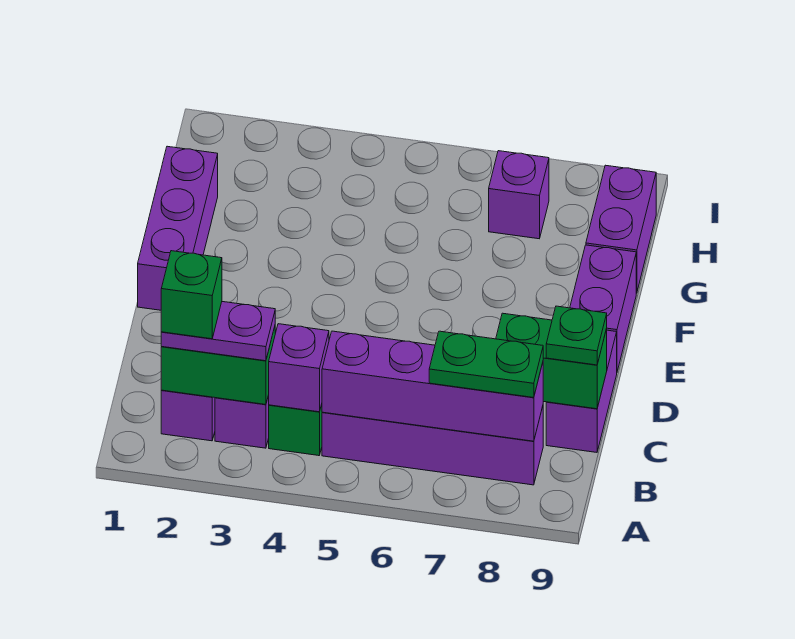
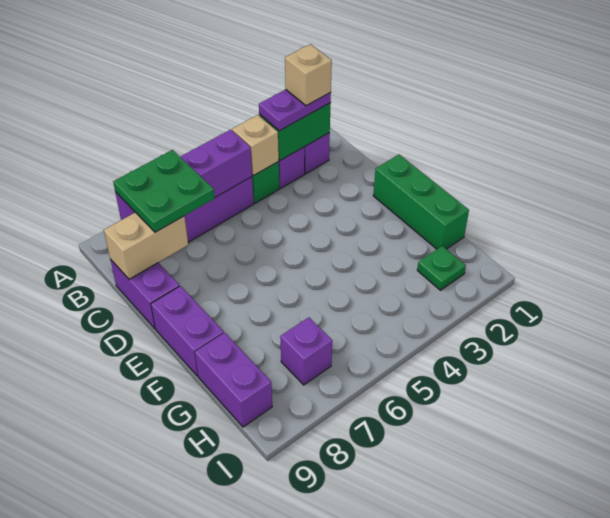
green 1x1 brick [161,251,222,339] -> tan 1x1 brick [285,44,332,106]
purple 1x1 brick [269,324,329,412] -> tan 1x1 brick [232,115,279,176]
green 1x2 plate [429,331,543,398] -> green 2x2 plate [113,150,215,232]
green 1x2 brick [496,313,607,409] -> tan 1x2 brick [104,212,188,279]
green 1x1 plate [546,306,607,365] -> green 1x1 plate moved to [417,246,466,290]
purple 1x3 brick [138,146,218,310] -> green 1x3 brick [373,155,469,249]

